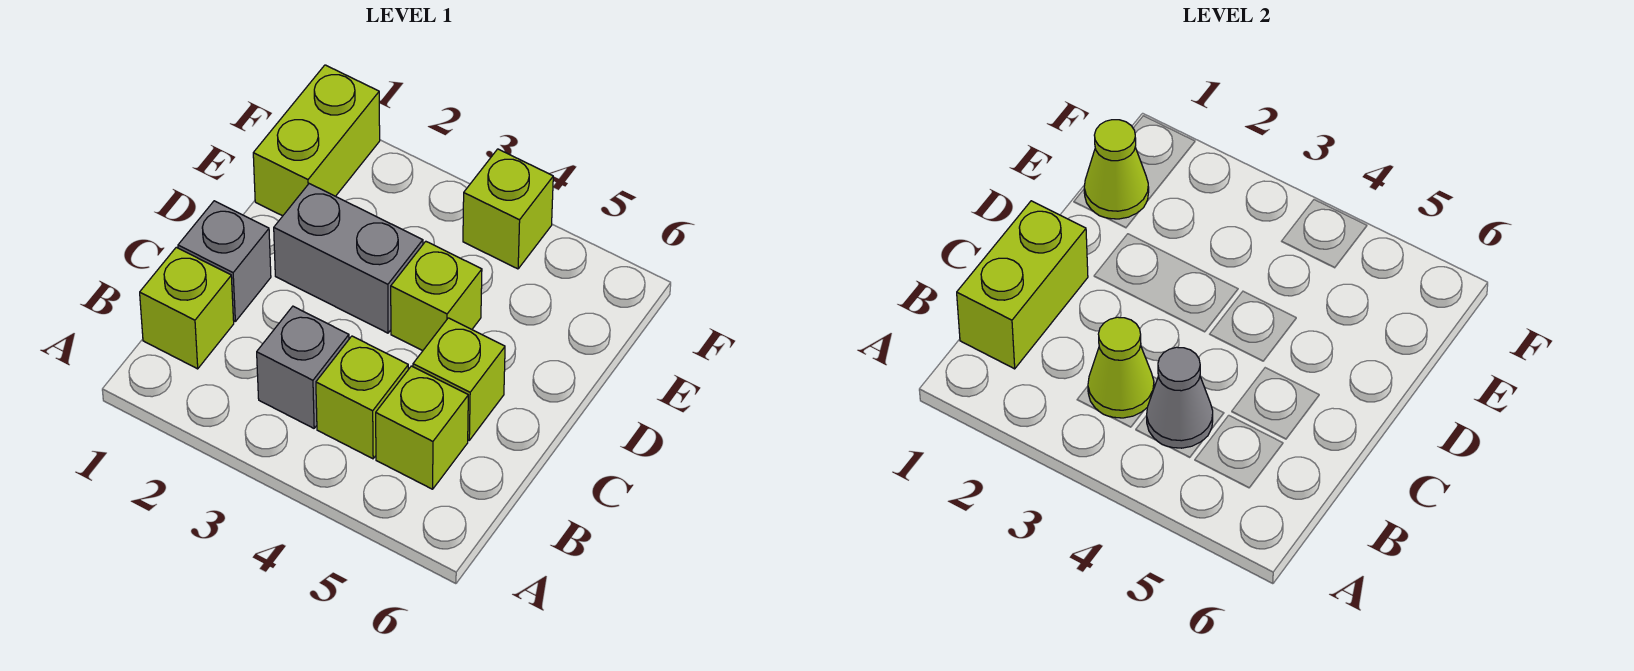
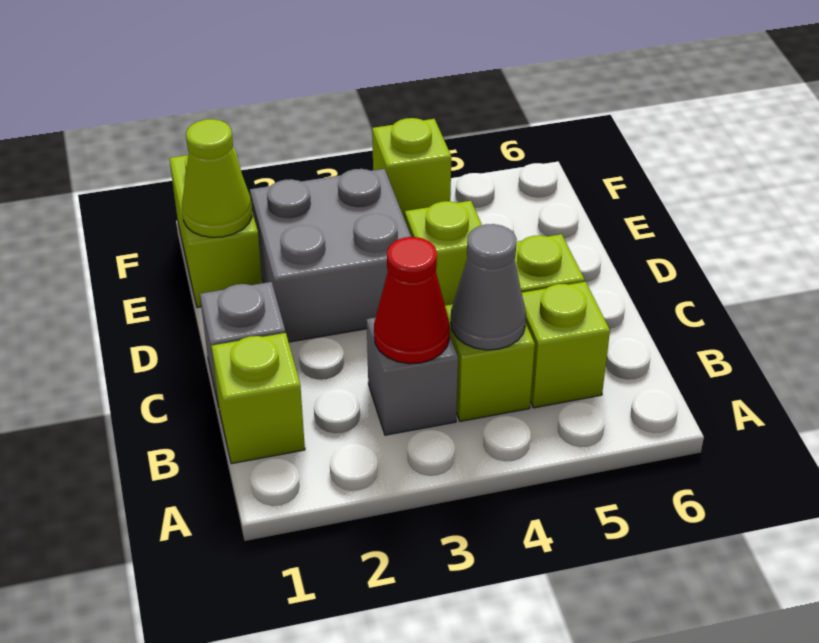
lime 1x2 brick [957,201,1088,369] -> none
lime 1x1 cone [1088,317,1154,418] -> red 1x1 cone [374,237,450,364]
grey 1x2 brick [274,184,423,333] -> grey 2x2 brick [250,169,411,342]

